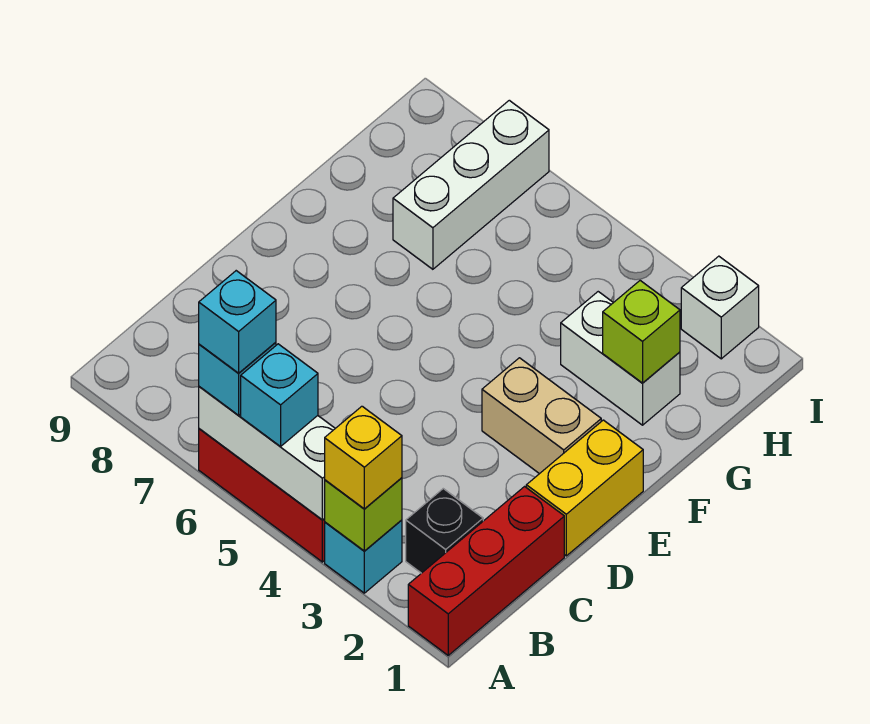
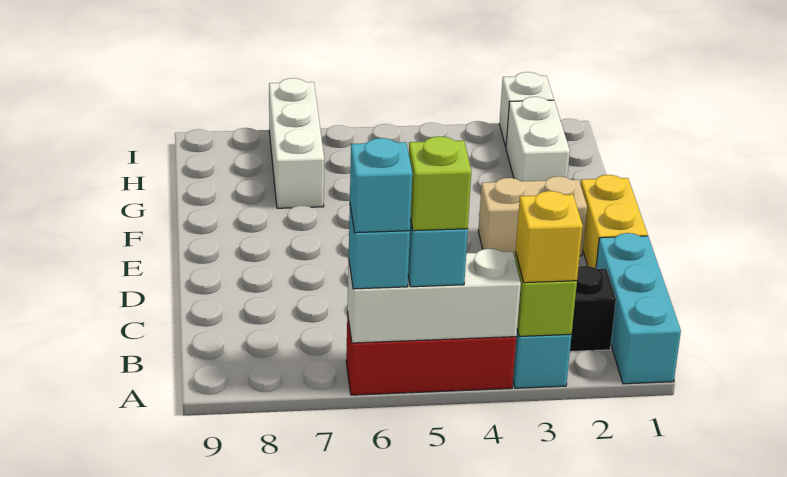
red 1x3 brick [408,487,564,655] -> cyan 1x3 brick [596,233,681,384]
white 1x2 brick [561,292,680,425] -> white 1x2 brick turned to [506,97,570,181]
lime 1x1 brick [603,281,680,383] -> lime 1x1 brick moved to [409,136,471,231]

